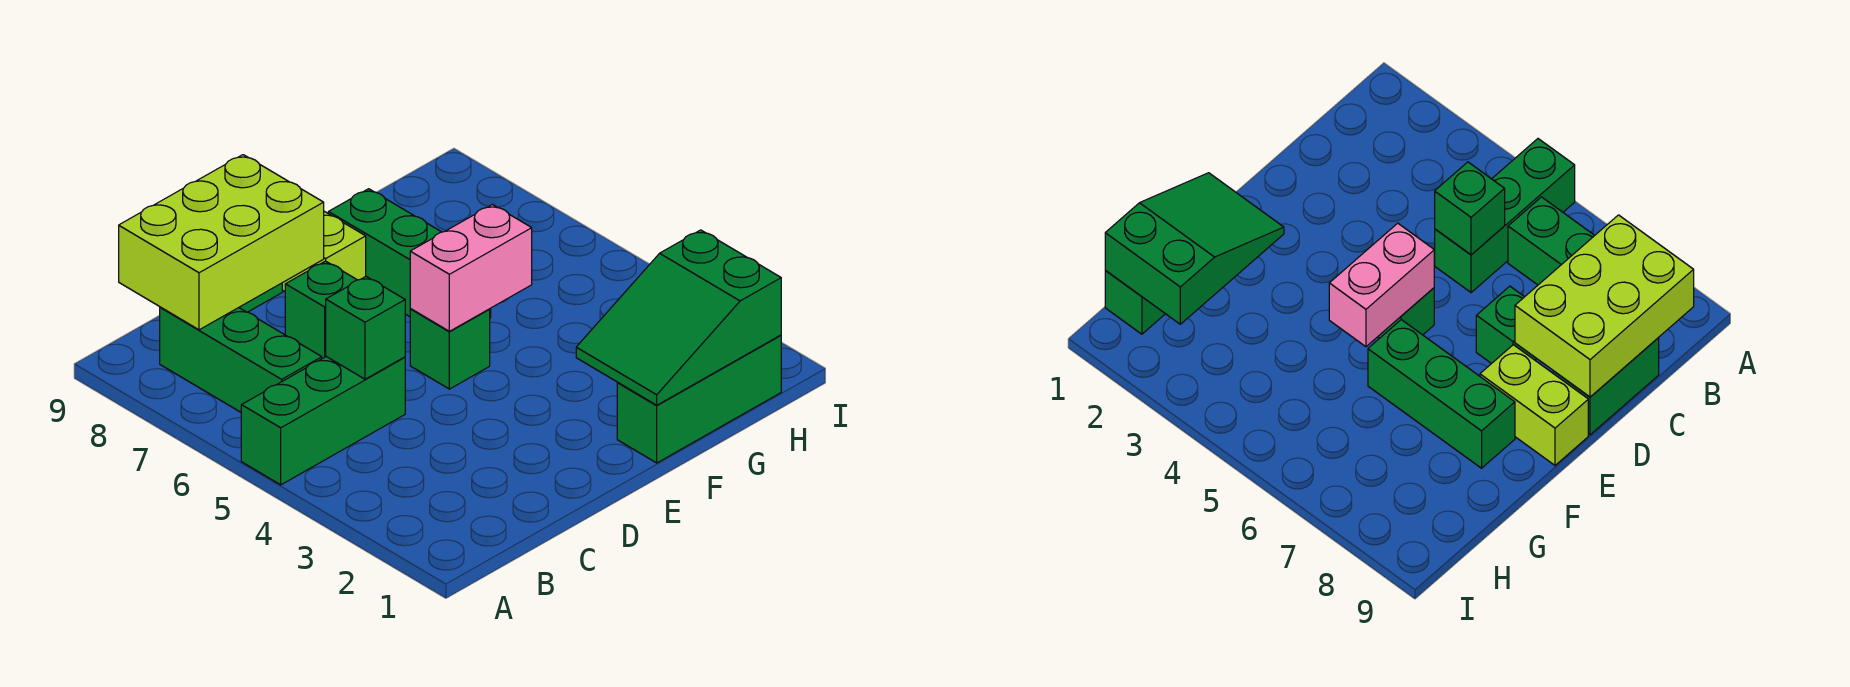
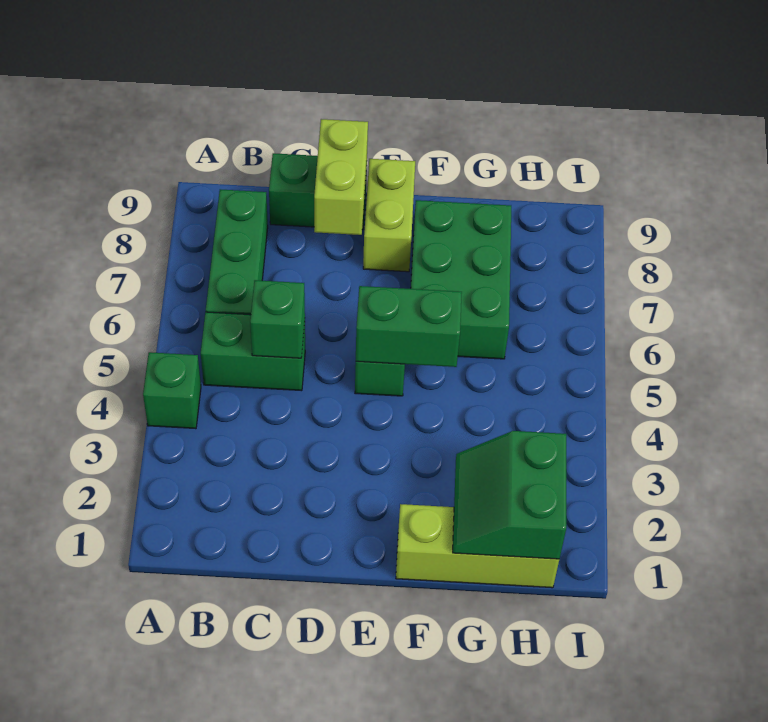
green 1x3 brick [241,357,405,485] -> green 1x2 brick [201,312,305,391]
lime 2x3 brick [119,155,324,330] -> lime 1x2 brick [314,119,368,235]
green 1x1 brick [285,261,357,359] -> green 1x1 brick moved to [143,352,201,429]
pink 1x2 brick [410,205,532,331] -> green 1x2 brick [356,286,462,367]
green 1x3 brick [617,335,781,463] -> lime 1x3 brick [396,504,559,588]
green 2x3 slope [576,230,781,405] -> green 2x2 slope [453,431,566,559]
green 1x3 brick [328,189,491,318] -> green 2x3 brick [411,200,511,359]

